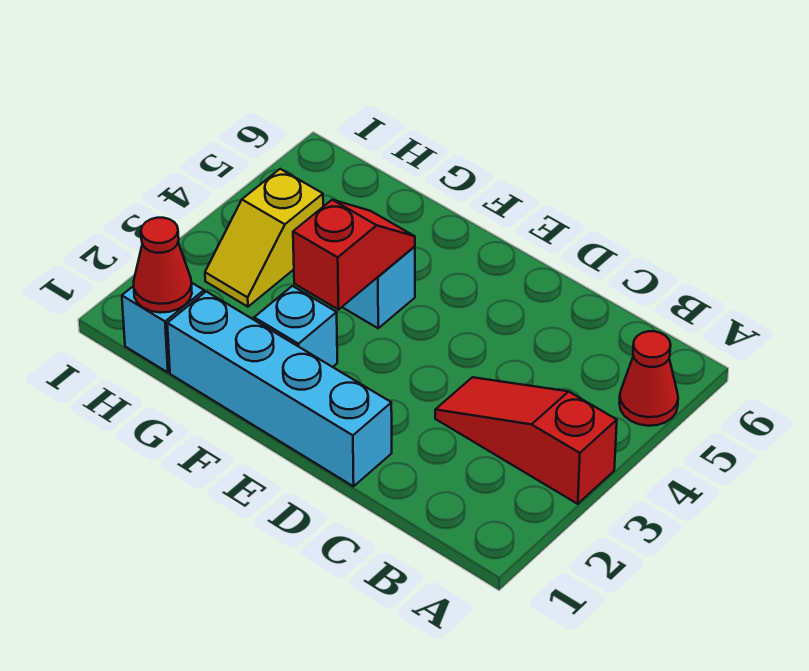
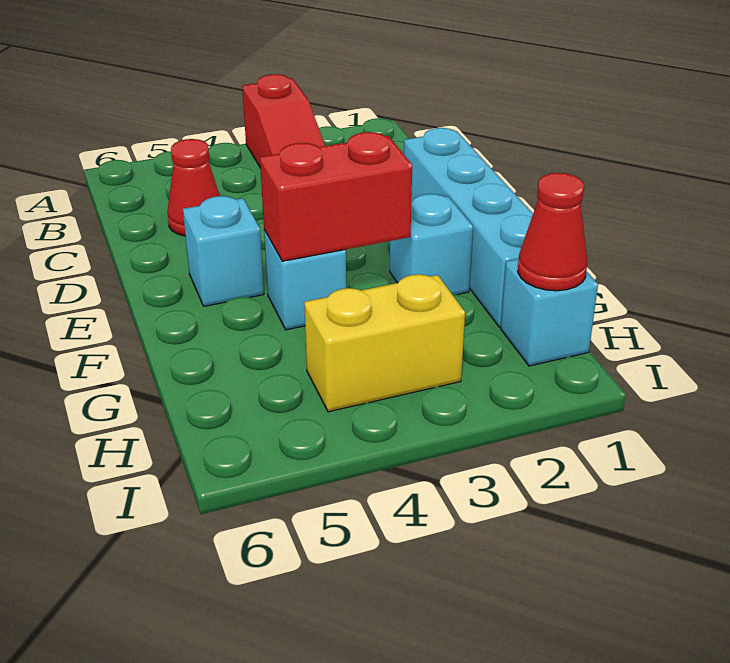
red 1x1 cone [619,331,678,426] -> red 1x1 cone moved to [167,139,220,236]
none -> cyan 1x1 brick [183,196,264,306]
red 1x2 slope [293,200,415,310] -> red 1x2 brick [260,132,412,261]
yellow 1x2 slope [205,169,323,307] -> yellow 1x2 brick [304,274,465,412]

